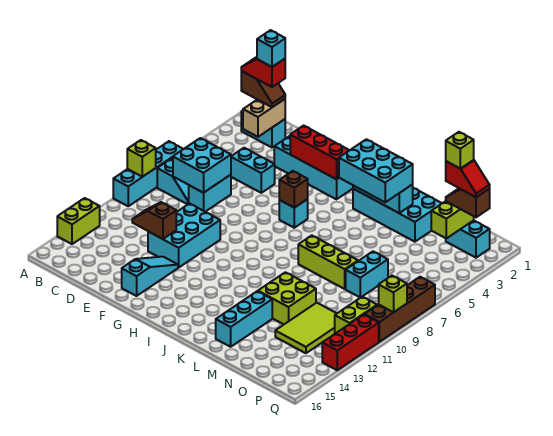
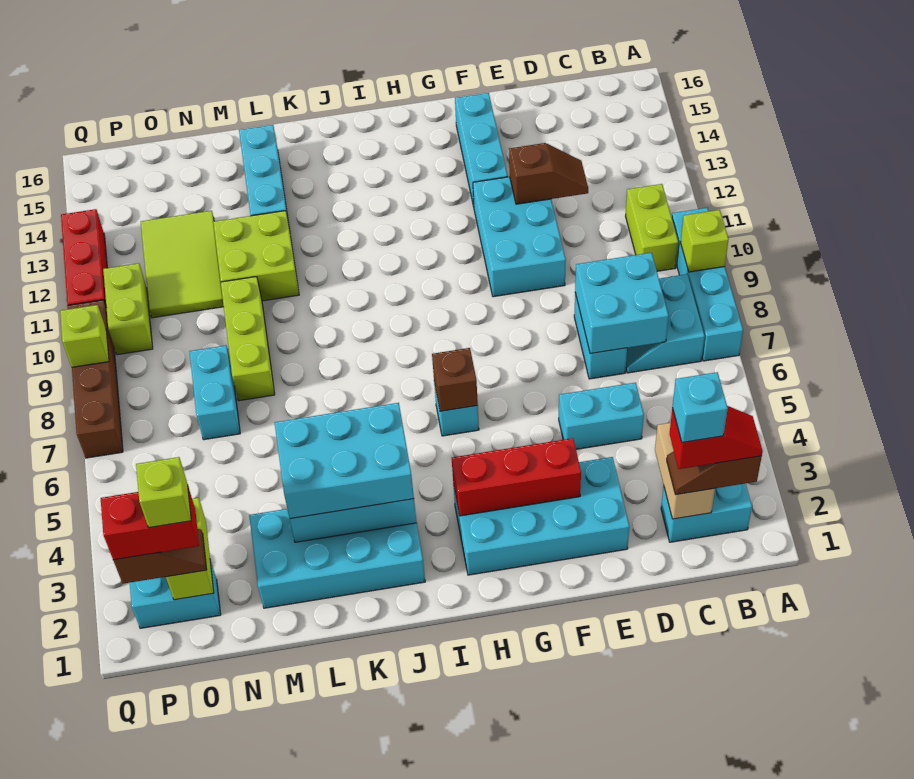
lime 1x2 brick [57,198,100,244] -> lime 1x2 brick moved to [626,184,678,271]
cyan 1x3 slope [122,257,178,296] -> cyan 1x3 brick [455,93,508,206]
lime 1x3 brick [298,235,358,289] -> lime 1x3 brick turned to [221,277,275,401]
red 1x2 slope [446,160,490,197] -> red 1x2 brick [101,487,199,560]

